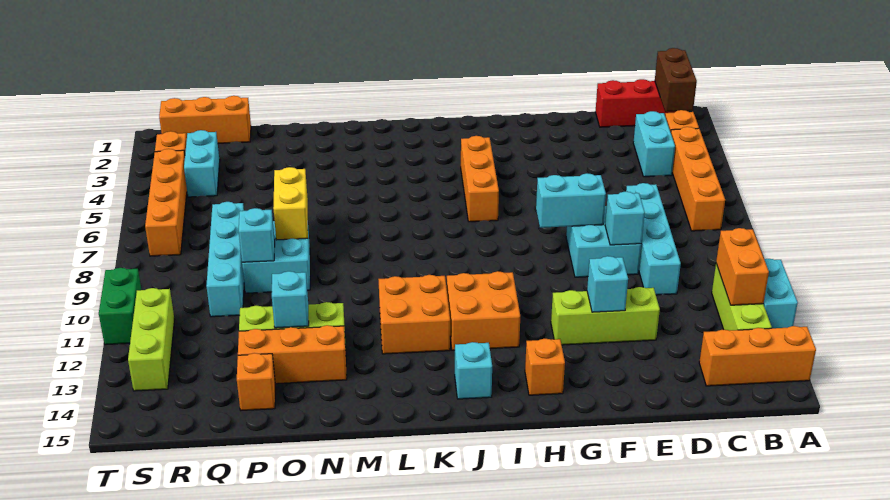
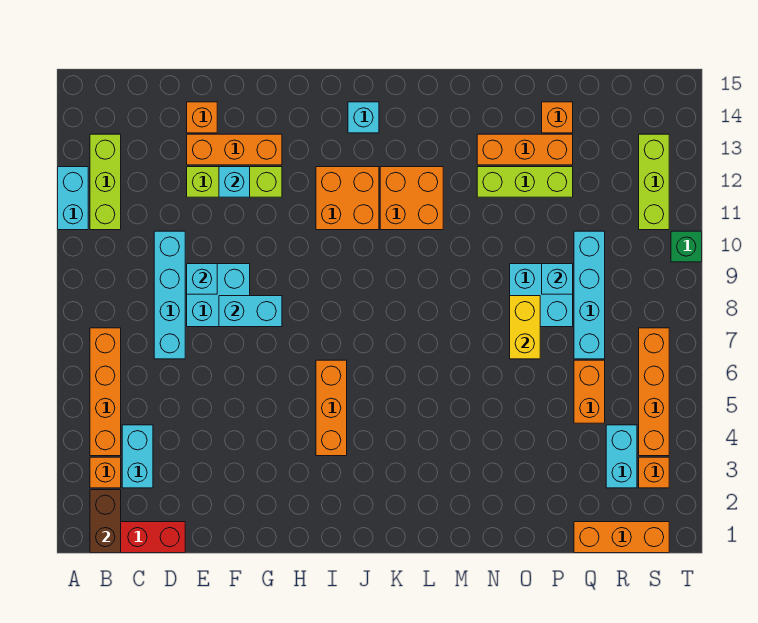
orange 1x3 brick [699,326,816,386] -> orange 1x3 brick moved to [187,134,282,165]
orange 1x2 brick [716,228,769,305] -> orange 1x2 brick moved to [574,360,605,423]
orange 1x1 brick [525,338,565,395] -> orange 1x1 brick moved to [187,102,217,133]
cyan 1x1 brick [272,271,309,328] -> none
green 1x2 brick [99,268,141,345] -> green 1x1 brick [671,231,702,262]

